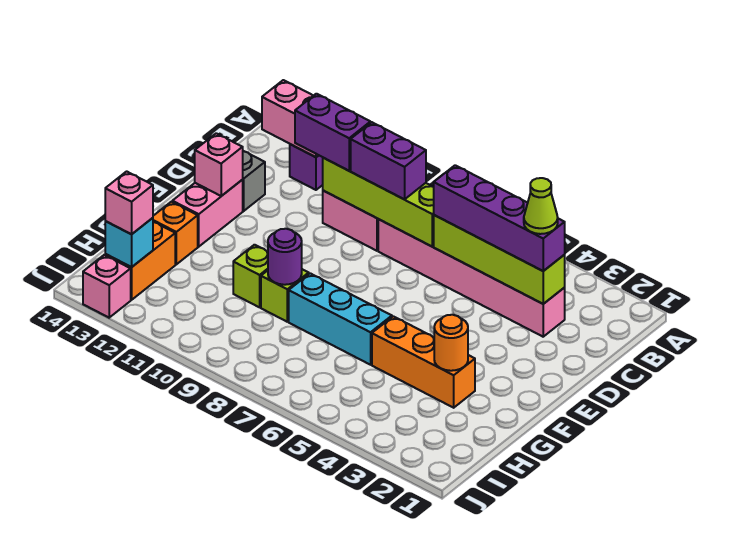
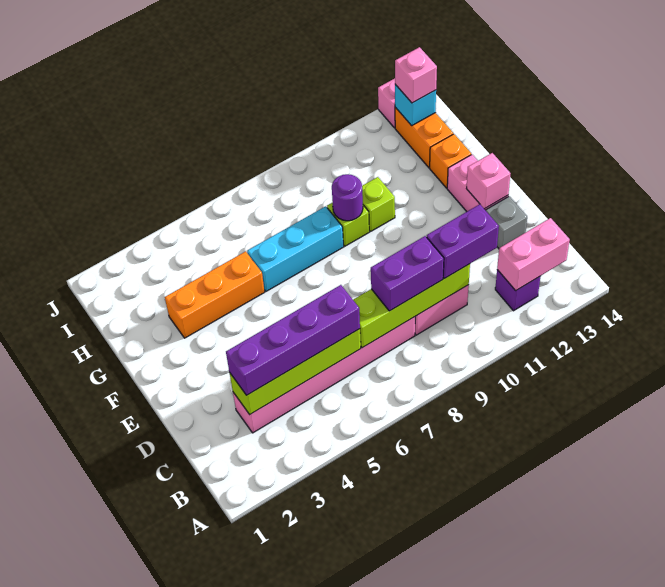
lime 1x1 cone [524,178,558,234] -> none
orange 1x1 round brick [434,315,468,371] -> none

